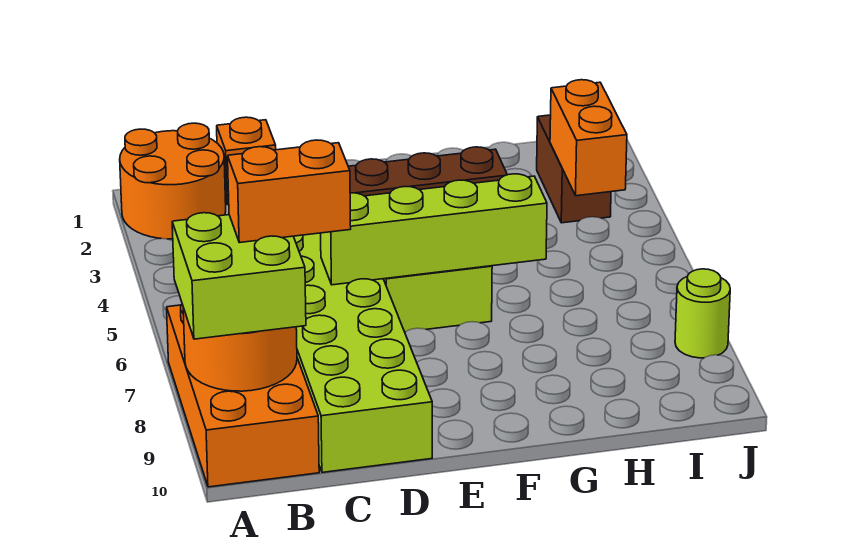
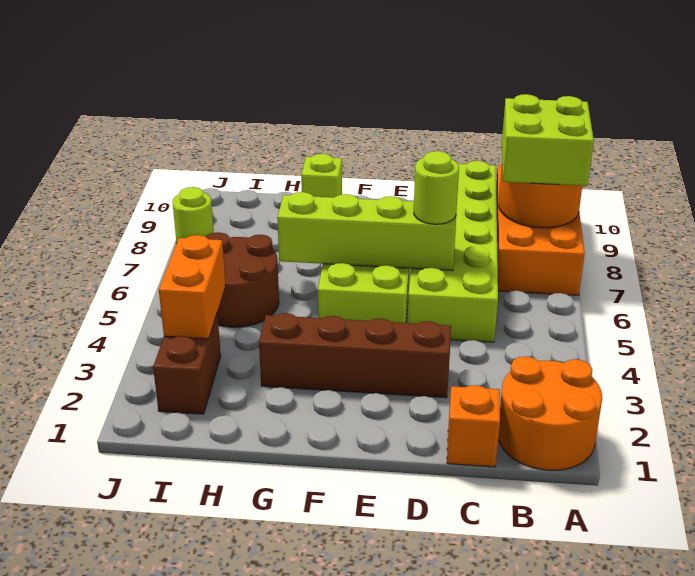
orange 1x2 brick [228,140,351,243] -> none
none -> lime 1x1 round brick [414,151,459,224]
none -> lime 1x1 brick [301,154,342,197]
none -> brown 2x2 round brick [205,232,279,327]

